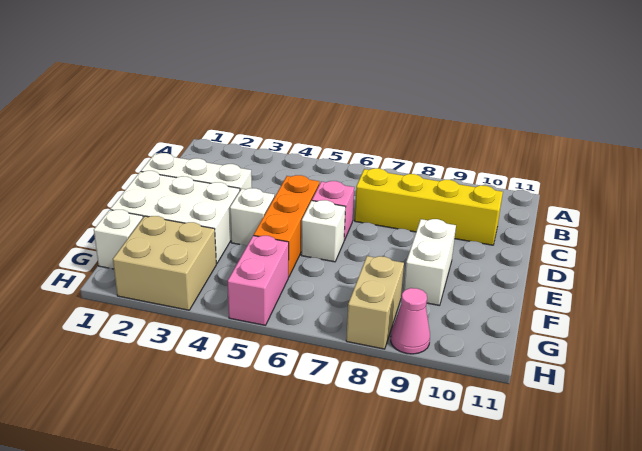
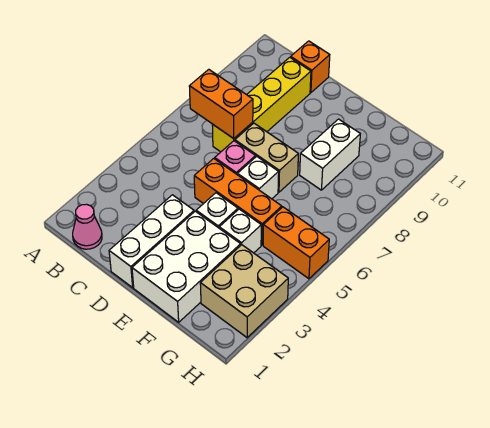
none -> orange 1x2 brick [189,69,253,139]
none -> orange 1x1 brick [291,41,330,93]
white 1x2 brick [404,219,456,306] -> white 1x2 brick turned to [300,119,360,190]
white 1x1 brick [94,210,143,269] -> white 1x1 brick moved to [219,209,261,253]
pink 1x2 brick [228,235,289,325] -> orange 1x2 brick [263,207,329,279]
tan 1x2 brick [346,256,404,349] -> tan 1x2 brick moved to [235,123,298,192]
pink 1x1 cone [391,288,430,354] -> pink 1x1 cone moved to [73,204,102,249]

